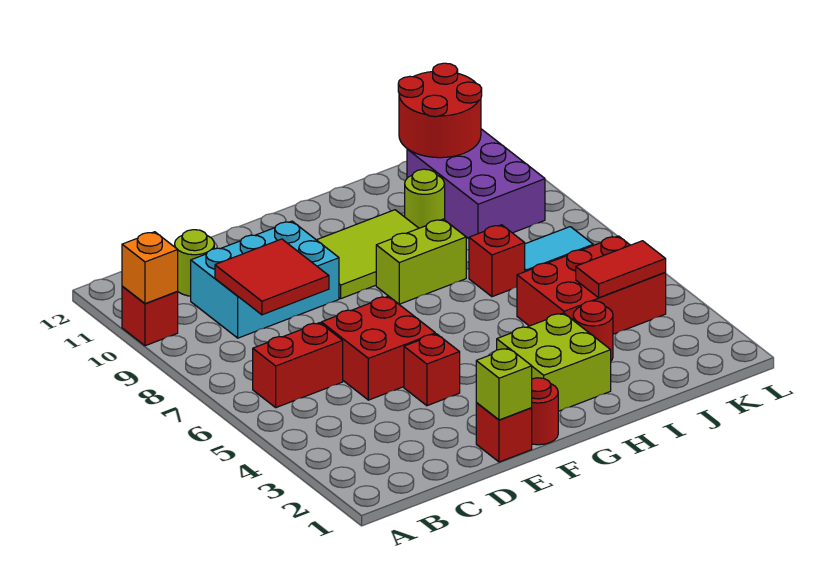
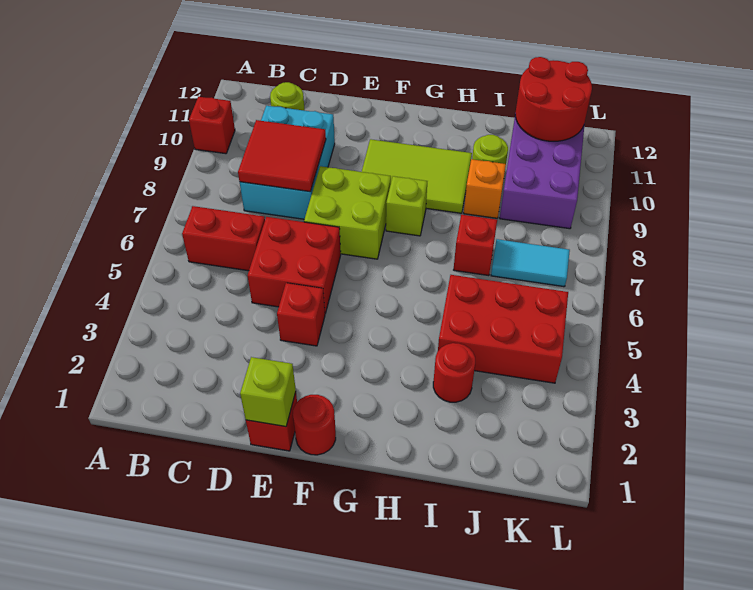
orange 1x1 brick [122,232,178,304] -> orange 1x1 brick moved to [464,159,506,218]
cyan 2x3 brick [191,221,339,338] -> cyan 2x3 brick turned to [240,106,335,219]
lime 2x2 brick [497,313,611,411] -> lime 2x2 brick moved to [304,166,391,259]
lime 1x2 brick [376,219,466,304] -> lime 1x1 brick [386,176,427,236]
red 1x2 tile [576,241,666,298] -> none

